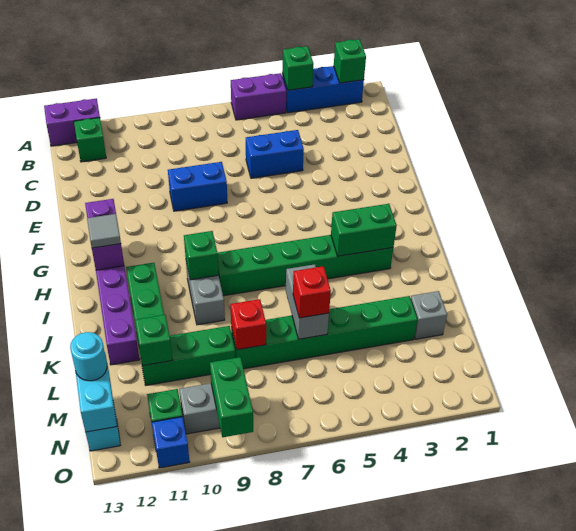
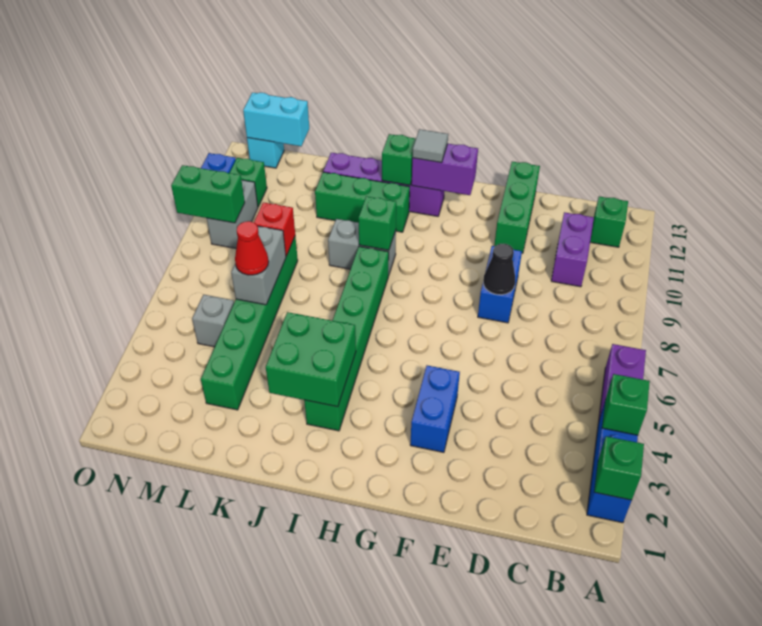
purple 1x2 brick [44,98,100,146] -> purple 1x2 brick moved to [551,212,594,287]
blue 1x2 brick [246,130,304,178] -> blue 1x2 brick moved to [410,365,460,452]
none -> black 1x1 cone [483,244,515,295]
green 1x2 brick [331,204,397,256] -> green 2x2 brick [266,312,356,407]
grey 1x2 brick [286,264,329,339] -> grey 1x2 brick turned to [231,226,286,305]
grey 1x1 brick [411,291,447,339] -> grey 1x1 brick moved to [192,295,234,347]
red 1x1 brick [293,266,331,318] -> red 1x1 cone [235,221,269,275]
green 1x3 brick [139,326,235,385] -> green 1x3 brick moved to [494,162,540,253]
green 1x1 brick [135,315,173,366] -> green 1x1 brick moved to [382,134,416,185]
cyan 1x1 round brick [70,332,107,381] -> none

